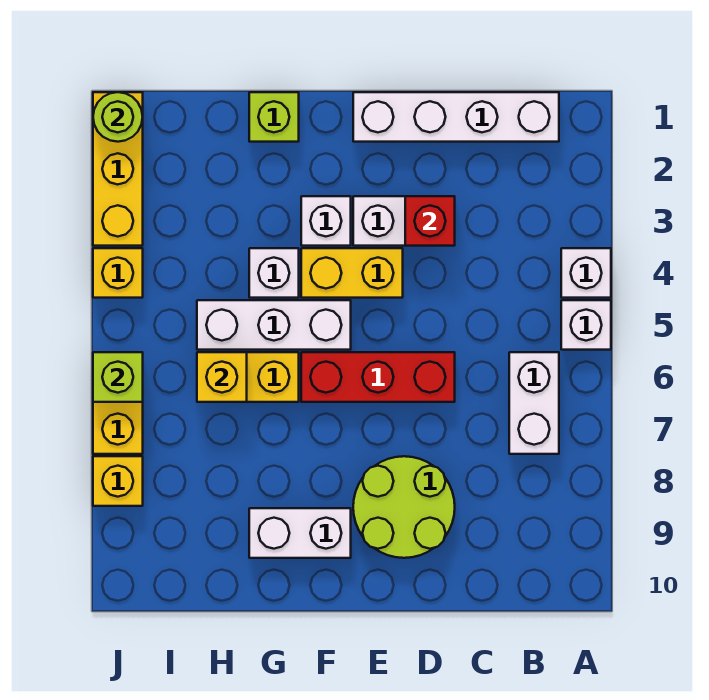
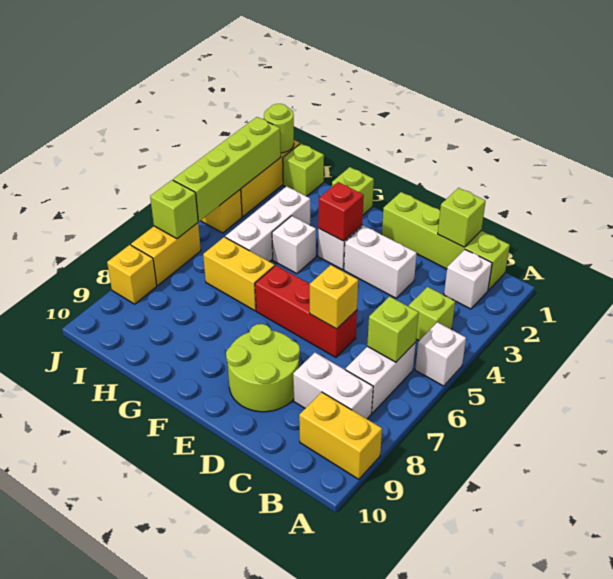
white 1x1 brick [561,248,611,298] -> white 1x1 brick moved to [444,250,492,309]
white 1x4 brick [353,92,559,142] -> lime 1x4 brick [382,192,510,290]
none -> lime 1x1 brick [409,287,455,341]
none -> lime 1x1 brick [367,296,419,362]
none -> lime 1x1 brick [438,188,486,247]
red 1x1 brick [405,196,455,246] -> red 1x1 brick moved to [318,182,364,241]
yellow 1x2 brick [301,248,403,298] -> yellow 1x2 brick moved to [299,392,382,479]
white 1x3 brick [197,300,351,350] -> white 1x3 brick turned to [225,186,310,262]
white 1x2 brick [249,508,351,558] -> white 1x2 brick moved to [293,353,373,419]
yellow 1x1 brick [197,352,247,402] -> yellow 1x1 brick moved to [310,265,358,329]
none -> lime 1x1 brick [283,144,324,196]
none -> lime 1x4 brick [173,117,281,221]

